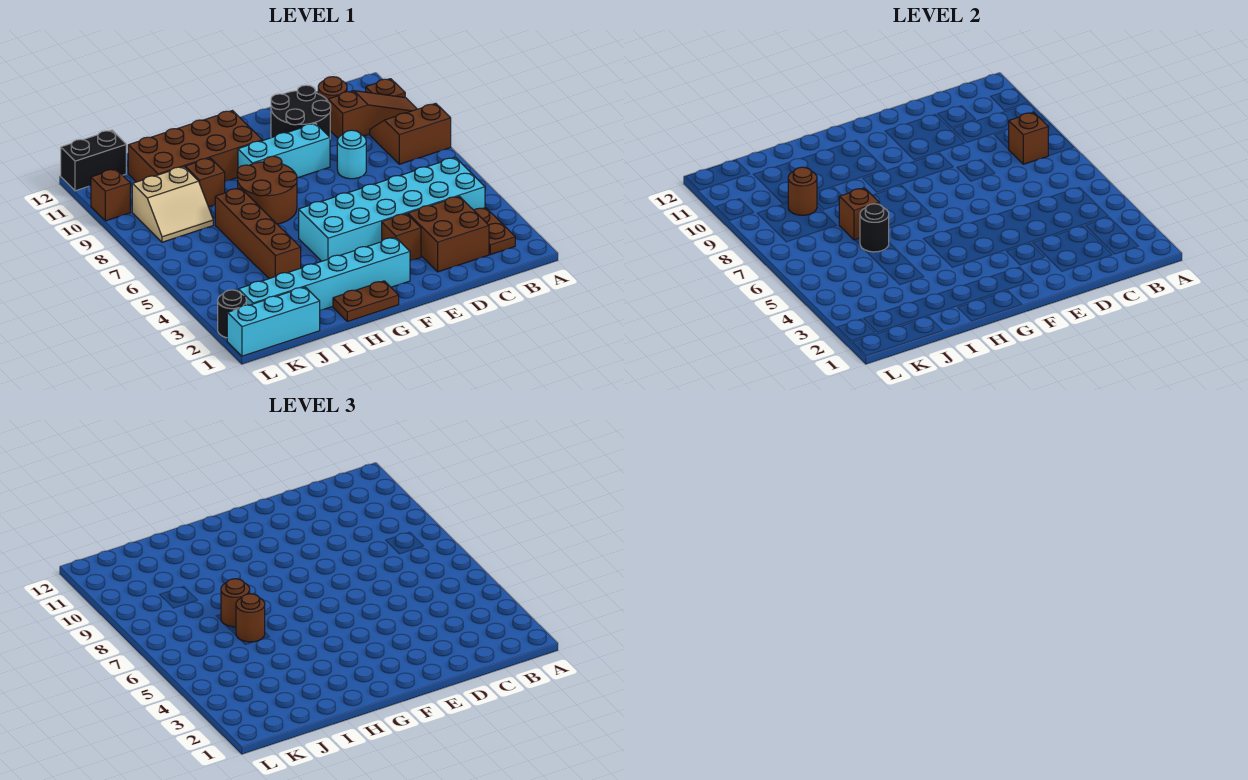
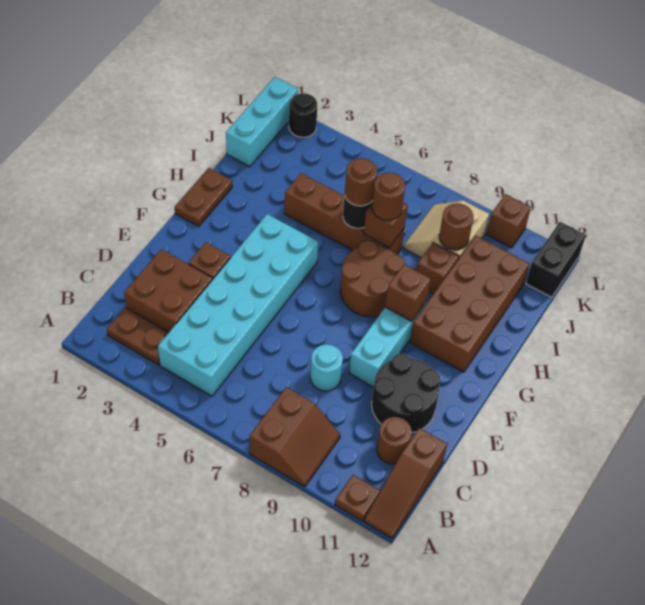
brown 1x3 slope [328,91,417,138] -> brown 1x3 slope moved to [364,428,447,539]
brown 1x1 brick [1009,112,1048,164] -> brown 1x1 brick moved to [385,264,431,321]
cyan 1x6 brick [239,237,410,310] -> none

